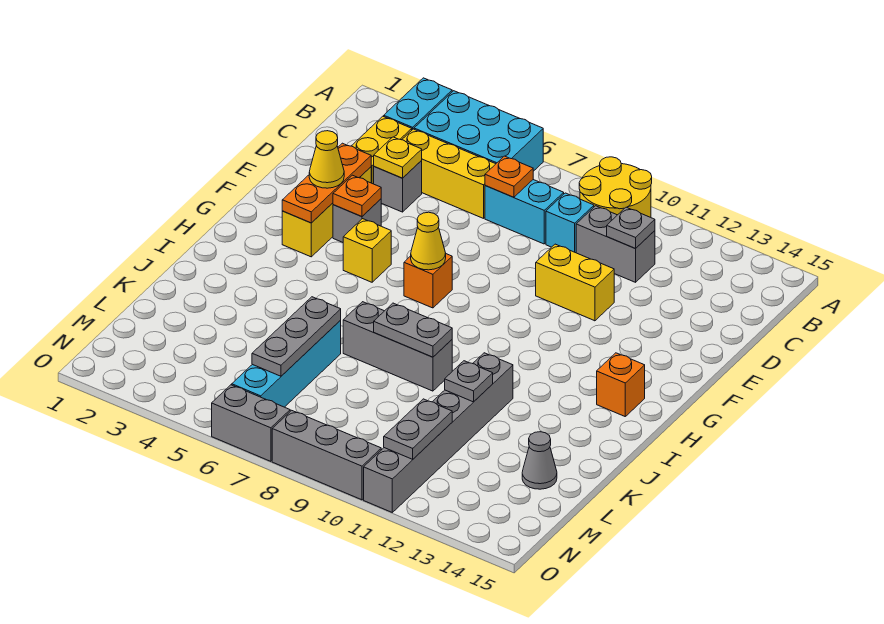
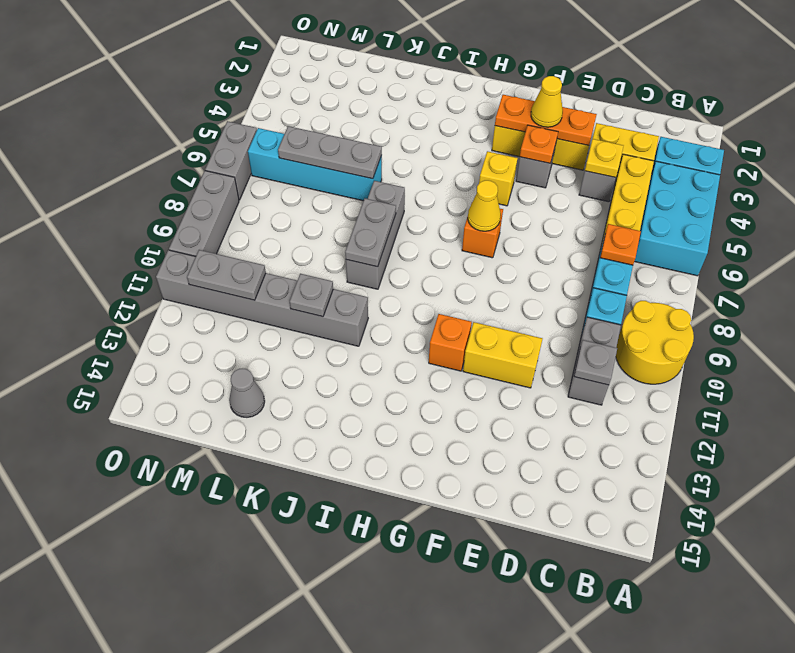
yellow 1x2 brick [536,244,614,321] -> yellow 1x2 brick turned to [463,322,542,388]
orange 1x1 brick [597,353,645,416] -> orange 1x1 brick moved to [429,314,472,371]

